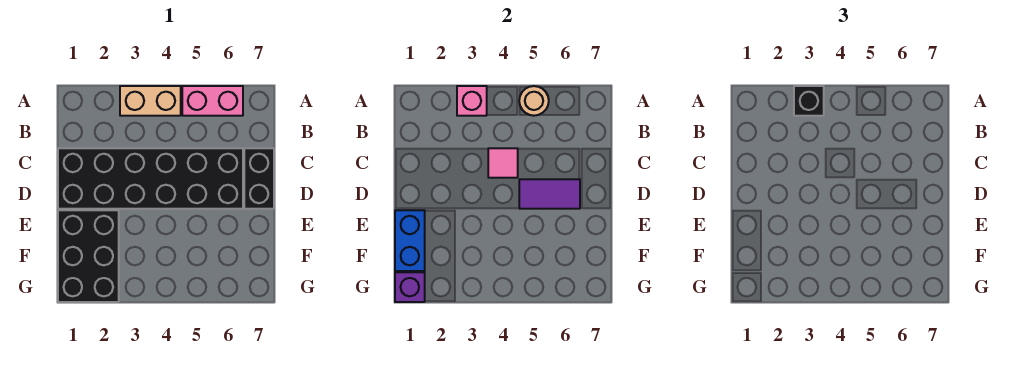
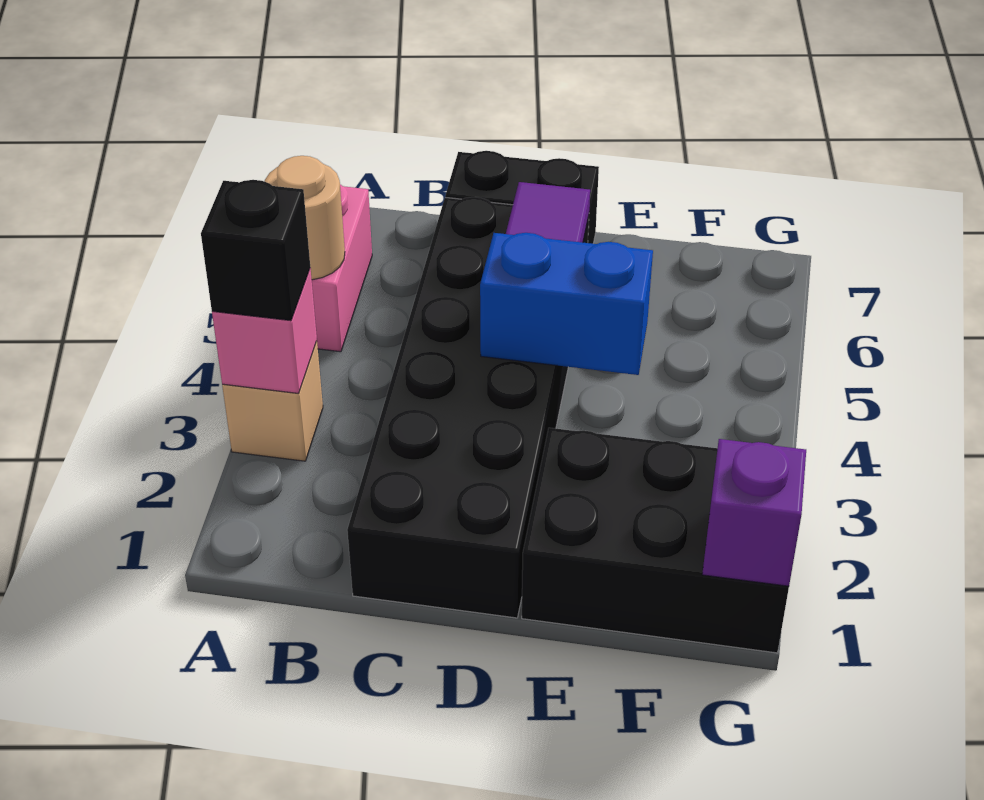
tan 1x2 brick [120,86,181,116] -> tan 1x1 brick [222,341,323,461]
pink 1x1 tile [488,148,518,178] -> none
blue 1x2 brick [395,210,425,271] -> blue 1x2 brick moved to [480,233,653,375]

